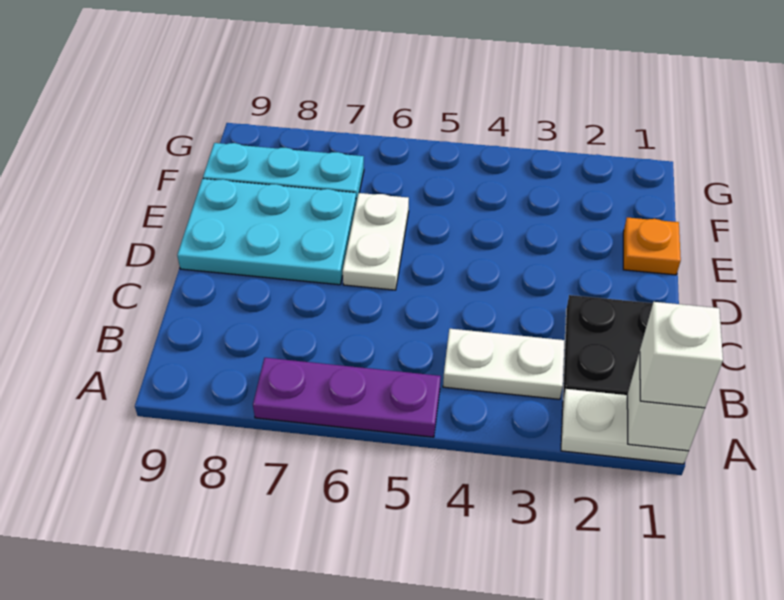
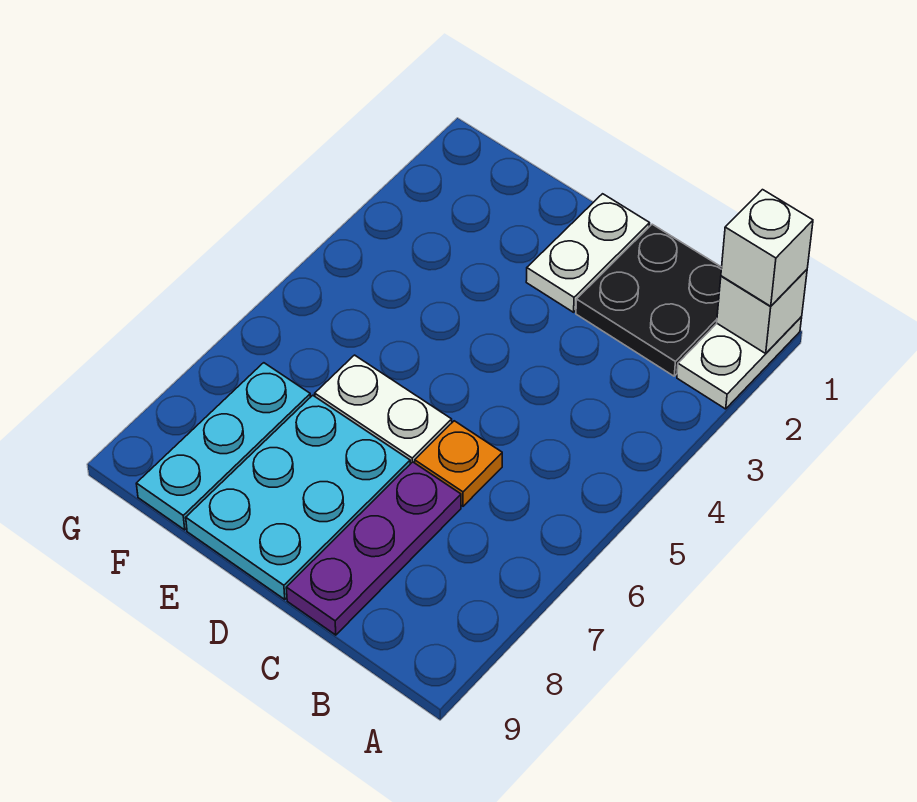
purple 1x3 plate [253,358,441,437] -> purple 1x3 plate moved to [286,462,461,635]
white 1x2 plate [443,329,565,399] -> white 1x2 plate moved to [526,194,650,312]
orange 1x1 plate [623,217,681,275] -> orange 1x1 plate moved to [415,421,502,506]

